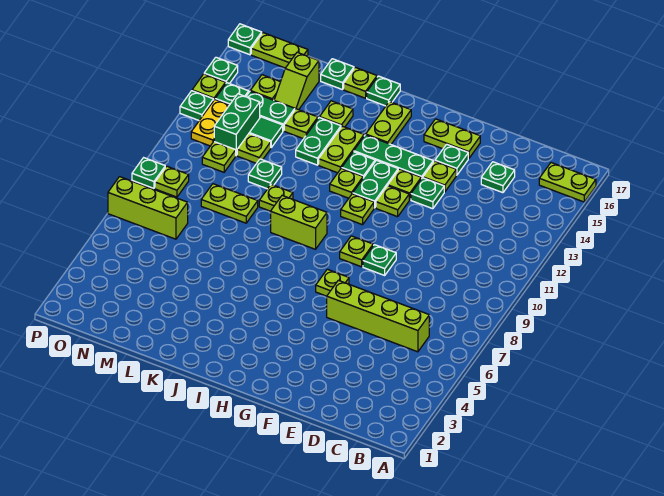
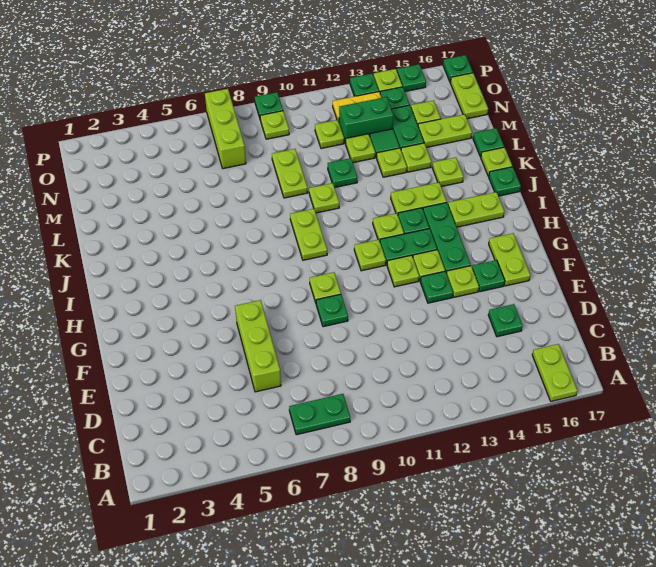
lime 1x4 brick [327,280,429,352] -> lime 1x3 brick [235,300,281,392]
lime 1x1 plate [316,269,349,296] -> lime 1x1 plate moved to [377,148,407,177]
lime 1x2 brick [271,196,327,249] -> lime 1x2 plate [290,209,327,260]
green 1x2 plate [296,117,341,165] -> green 1x2 plate moved to [289,394,350,435]
lime 1x2 slope [274,52,319,110] -> lime 1x2 plate [418,114,472,148]

